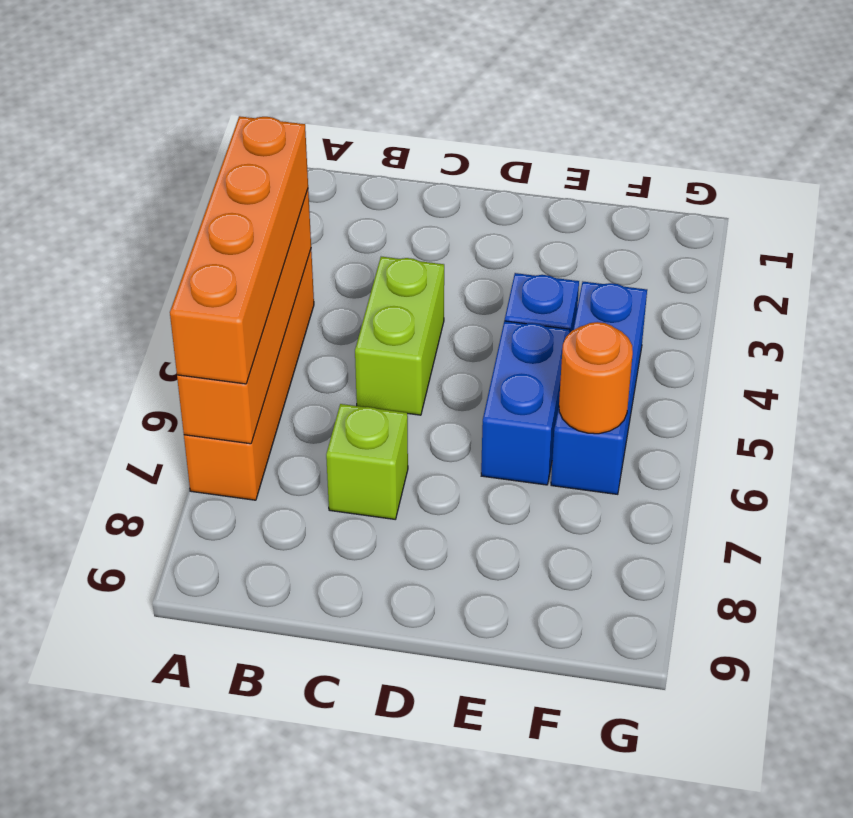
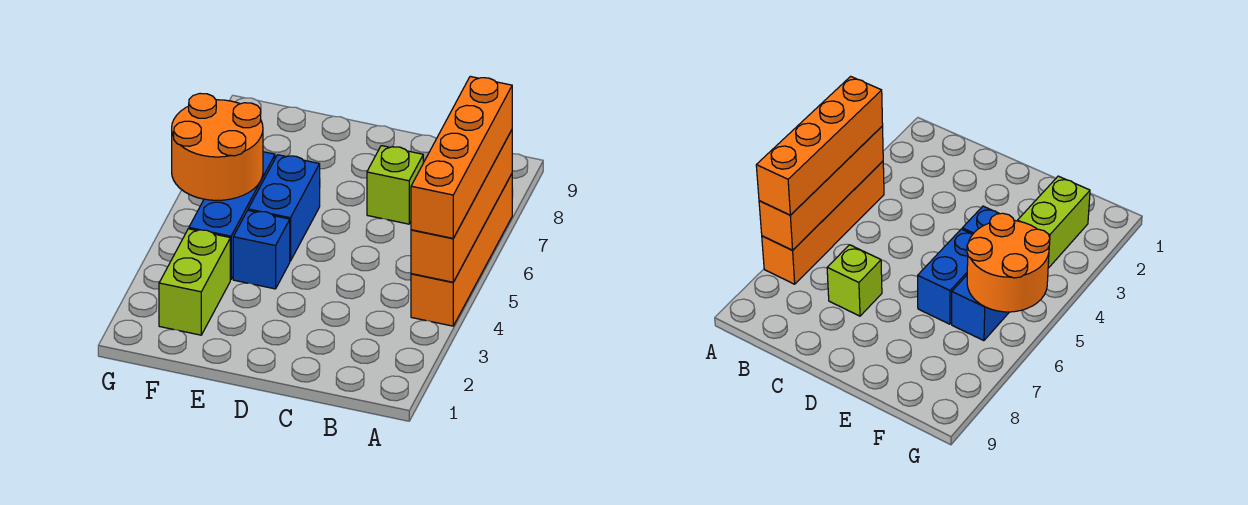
lime 1x2 brick [355,257,444,415] -> lime 1x2 brick moved to [159,229,230,335]
orange 1x1 round brick [559,322,633,434] -> orange 2x2 round brick [172,93,263,200]

